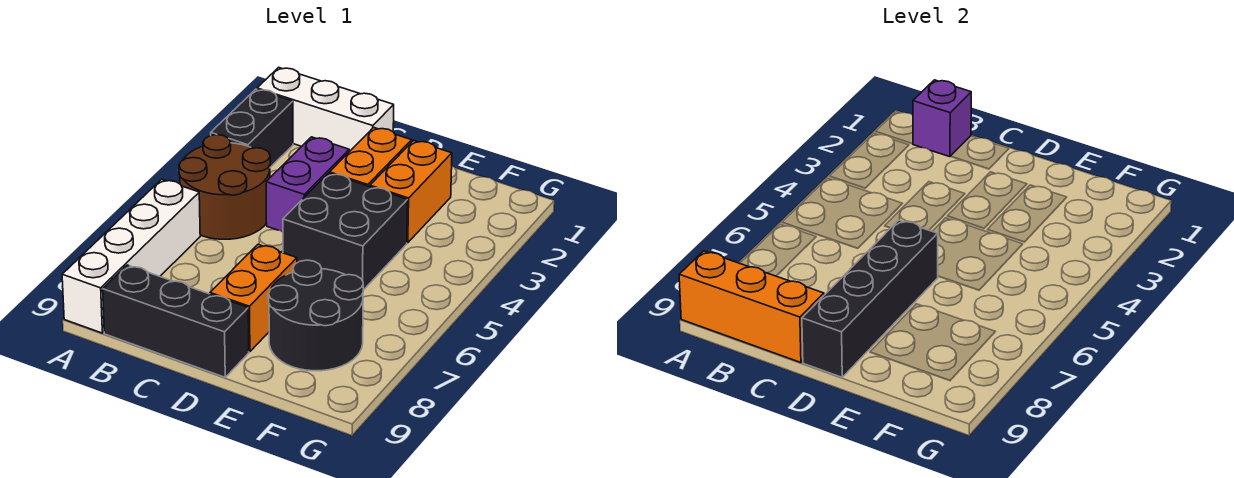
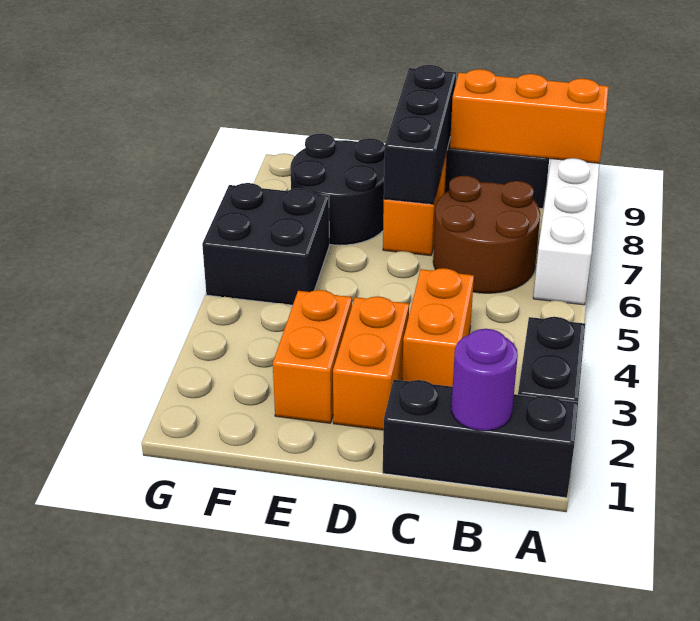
white 1x3 brick [257,67,394,152] -> black 1x3 brick [383,380,578,498]
brown 2x2 round brick [179,135,270,239] -> brown 2x2 round brick moved to [433,176,540,293]
purple 1x1 brick [913,80,971,157] -> purple 1x1 round brick [452,329,518,431]
purple 1x2 brick [266,137,349,232] -> orange 1x2 brick [402,268,474,387]
black 2x2 brick [283,173,408,290] -> black 2x2 brick moved to [202,183,329,305]
black 1x4 brick [802,220,938,377] -> black 1x3 brick [384,65,456,204]

